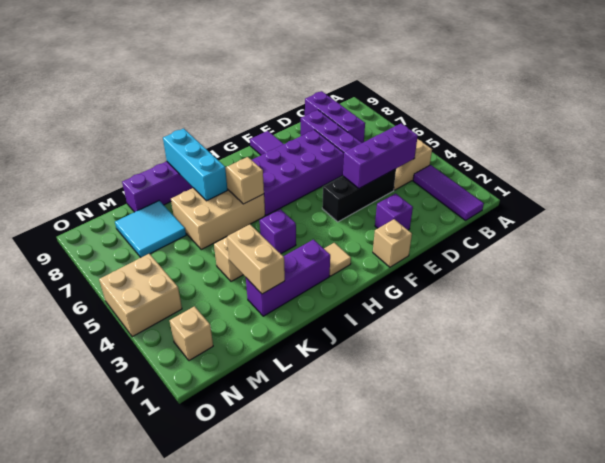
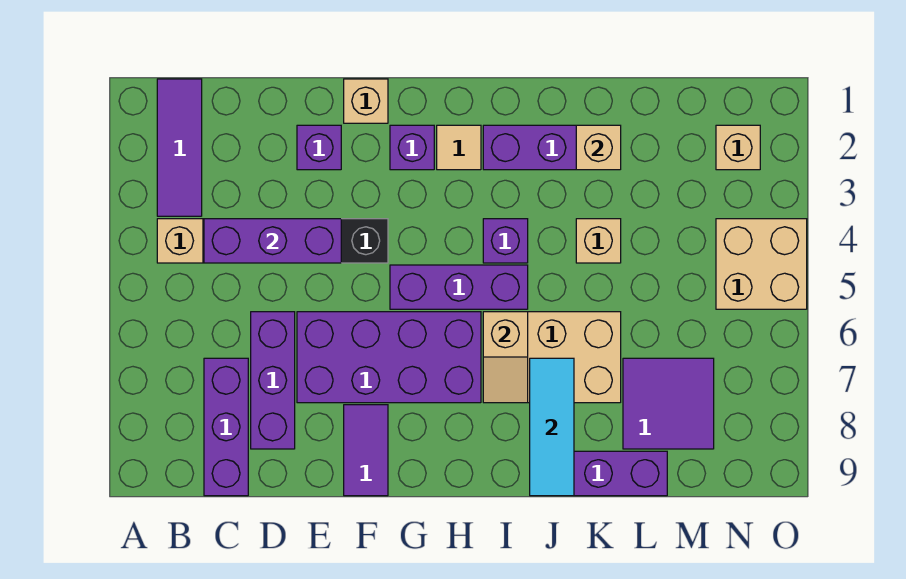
none -> purple 1x1 brick [390,125,434,170]
none -> purple 1x3 brick [390,265,528,309]
cyan 1x3 brick [163,129,227,201] -> cyan 1x3 tile [530,358,574,496]
tan 1x2 brick [227,224,285,294] -> tan 1x1 brick [576,125,621,170]
cyan 2x2 tile [115,201,186,258] -> purple 2x2 tile [623,358,714,449]

